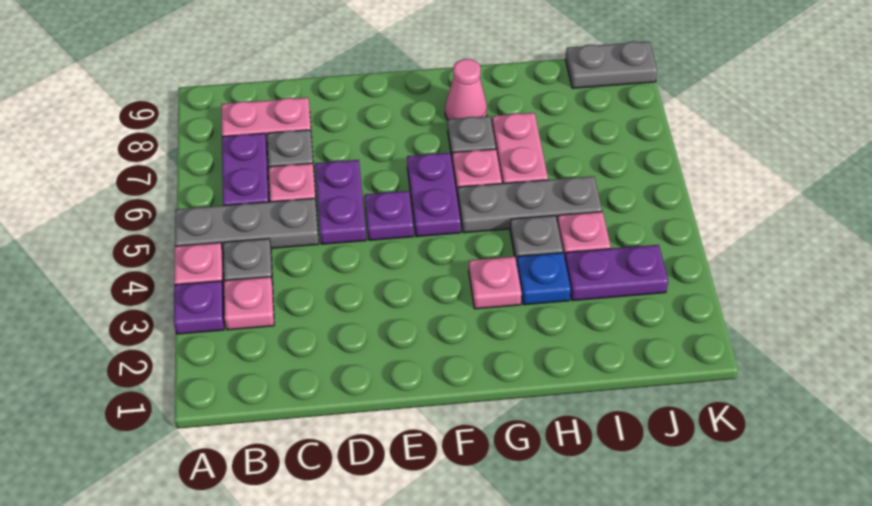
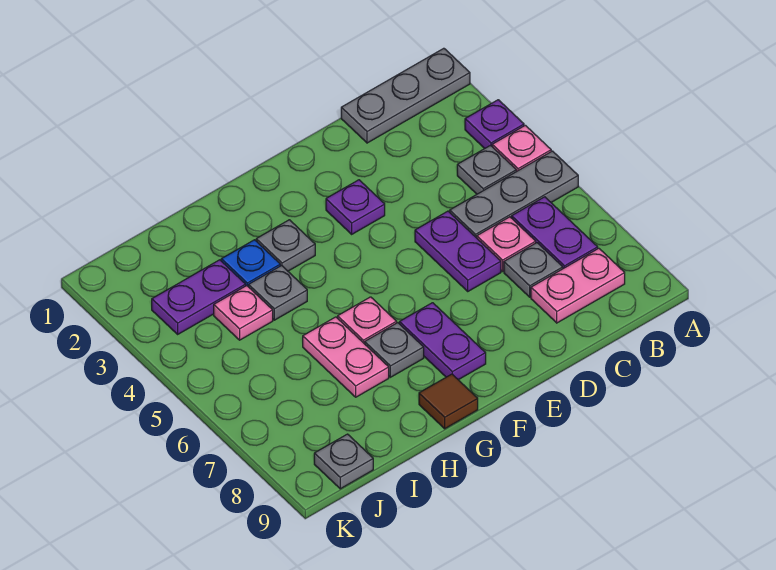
pink 1x1 plate [224,277,274,330] -> none
purple 1x1 plate [365,191,414,240] -> purple 1x1 plate moved to [326,180,385,234]
purple 1x2 plate [407,153,461,237] -> purple 1x2 plate moved to [399,303,486,380]
pink 1x1 plate [469,257,522,309] -> grey 1x1 plate [256,220,315,271]
grey 1x3 plate [458,176,602,233] -> grey 1x3 plate moved to [341,48,470,143]
pink 1x1 cone [445,59,487,120] -> none
none -> brown 1x1 tile [419,374,478,429]
grey 1x2 plate [565,41,657,88] -> grey 1x1 plate [314,434,373,489]

